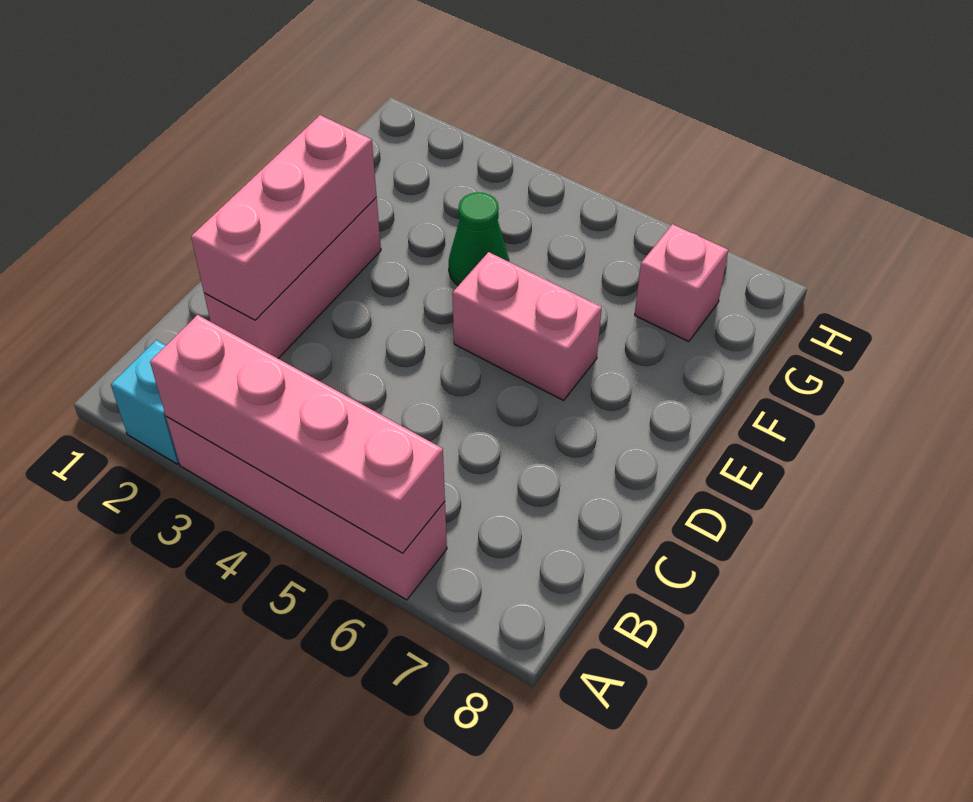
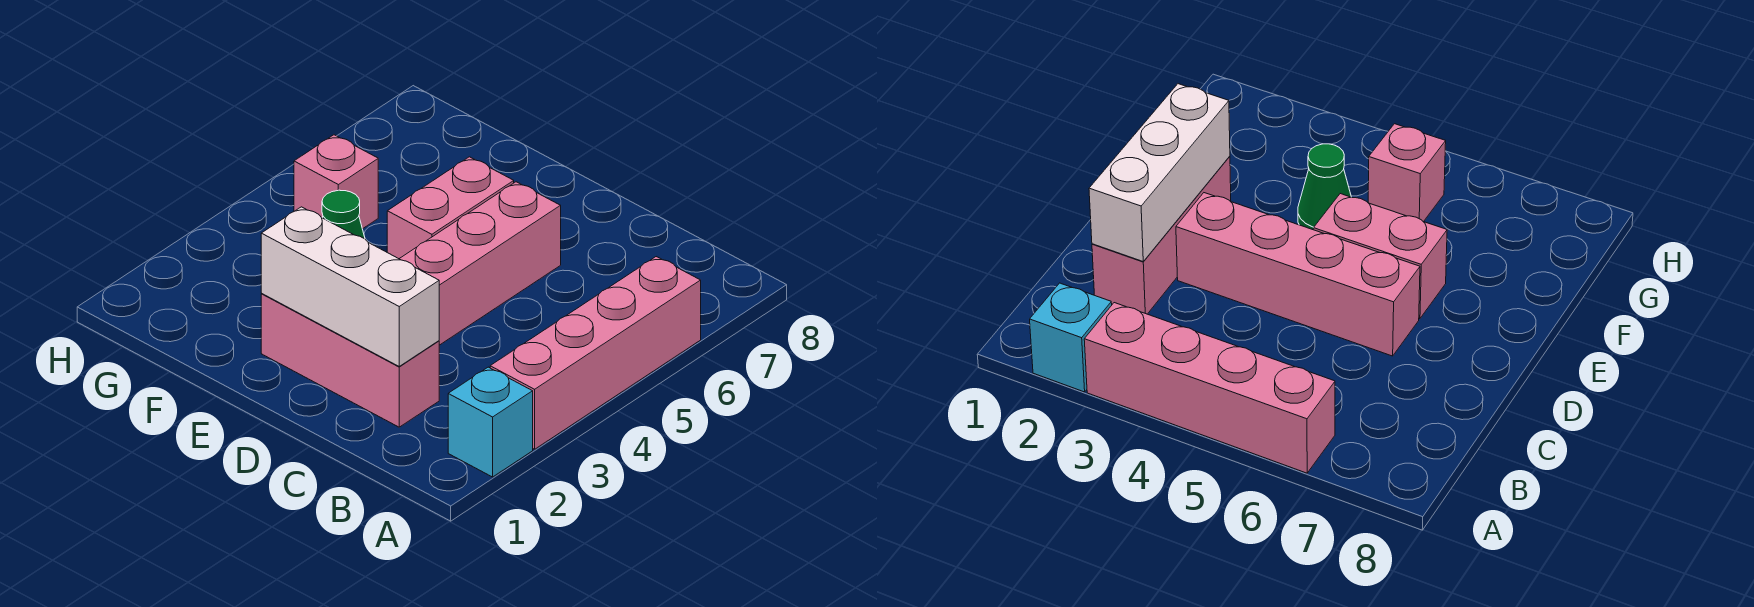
pink 1x4 brick [150,315,445,553] -> pink 1x4 brick moved to [399,182,561,345]
pink 1x3 brick [191,115,377,320] -> white 1x3 brick [261,207,439,366]
pink 1x1 brick [635,224,728,342] -> pink 1x1 brick moved to [294,135,378,229]

